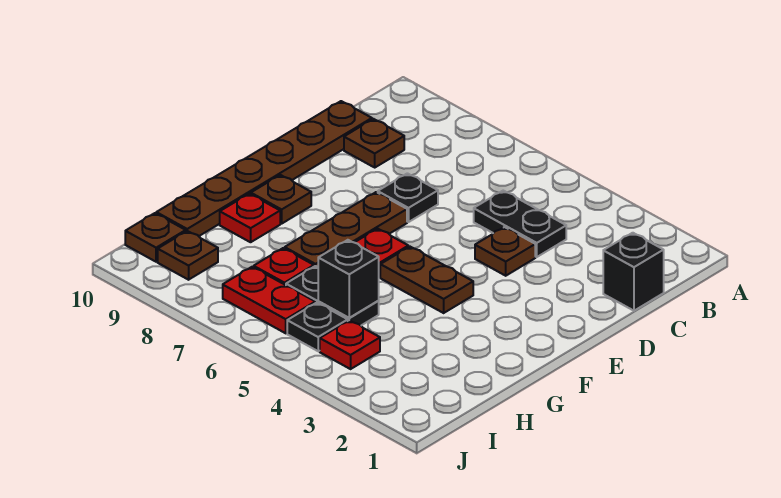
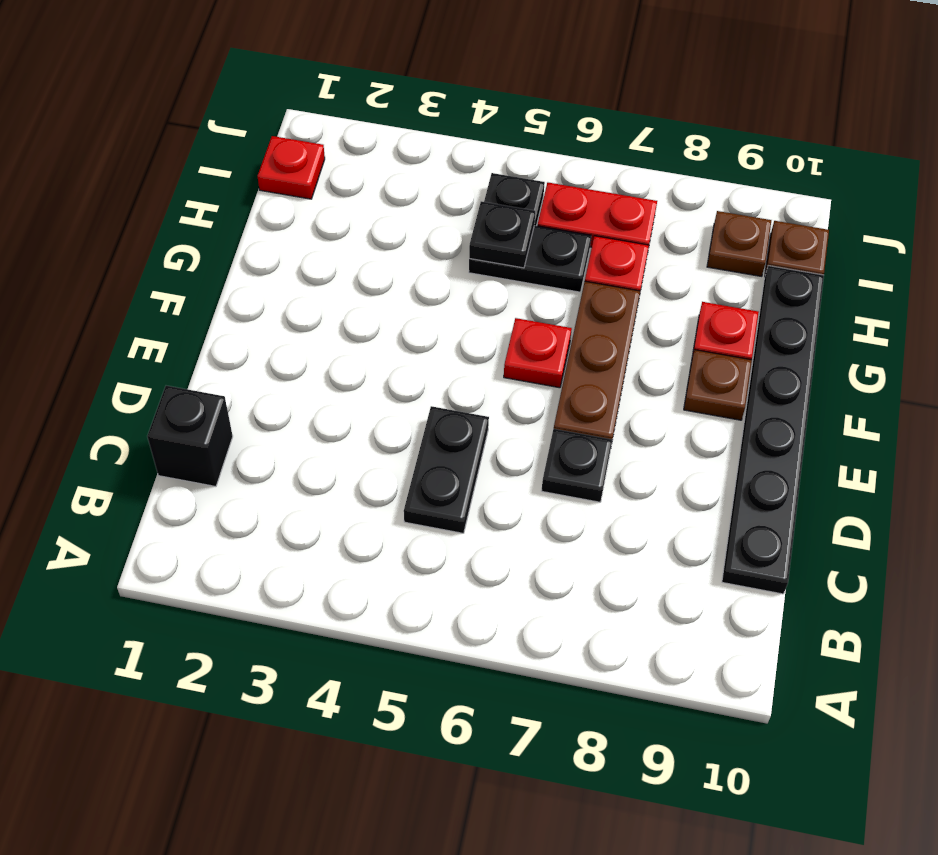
black 1x2 plate [474,191,566,257] -> black 1x2 plate turned to [404,406,489,533]
brown 1x1 plate [344,119,404,167] -> none
brown 1x6 plate [156,101,372,236] -> black 1x6 plate [722,266,824,594]
brown 1x1 plate [475,227,535,276] -> none
brown 1x2 plate [380,247,473,313] -> none
black 1x1 brick [318,240,379,318] -> black 1x1 plate [469,201,535,268]
red 1x1 plate [320,320,380,369] -> red 1x1 plate moved to [258,136,325,199]

